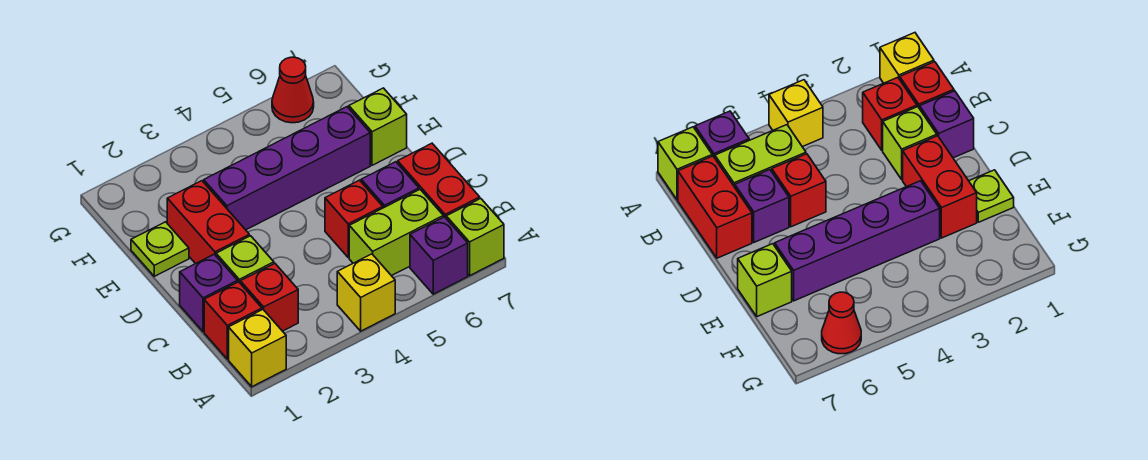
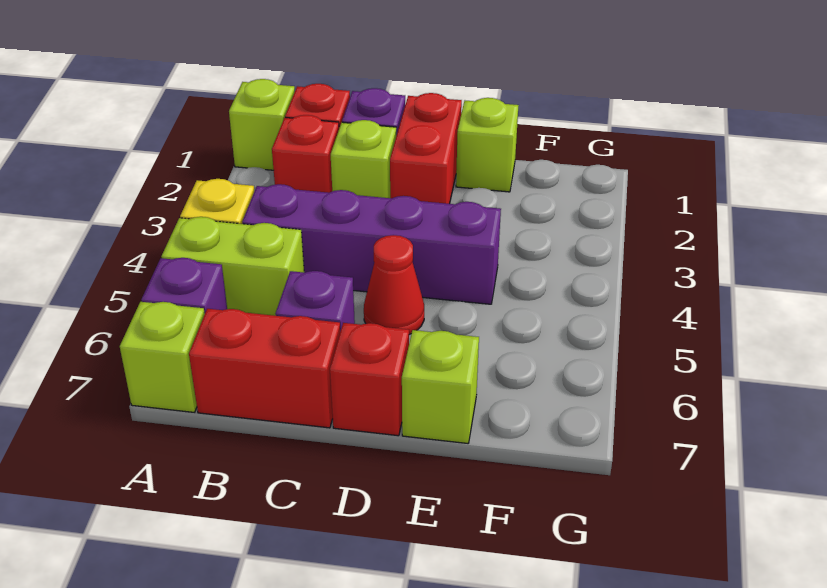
yellow 1x1 brick [229,310,286,387] -> lime 1x1 brick [229,79,295,170]
lime 1x2 brick [349,190,443,276] -> lime 1x2 brick turned to [161,217,304,316]
red 1x1 brick [325,180,383,257] -> red 1x1 brick moved to [330,323,409,436]
red 1x2 brick [167,181,249,264] -> red 1x2 brick turned to [390,93,462,204]
lime 1x1 plate [131,222,189,276] -> lime 1x1 brick [456,98,519,192]
purple 1x4 brick [204,107,370,230] -> purple 1x4 brick turned to [242,184,501,304]
red 1x1 cone [272,57,314,123] -> red 1x1 cone moved to [364,235,424,335]

